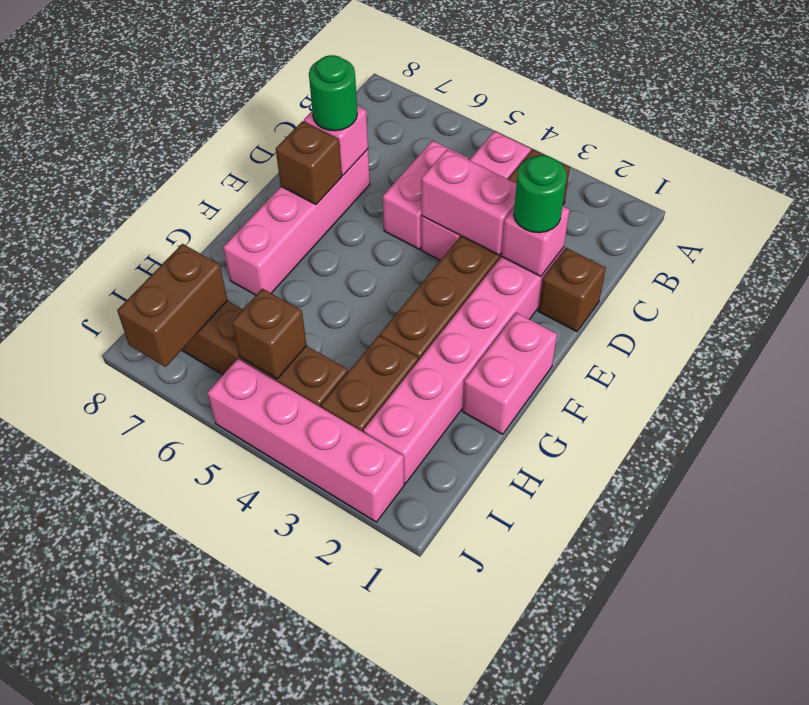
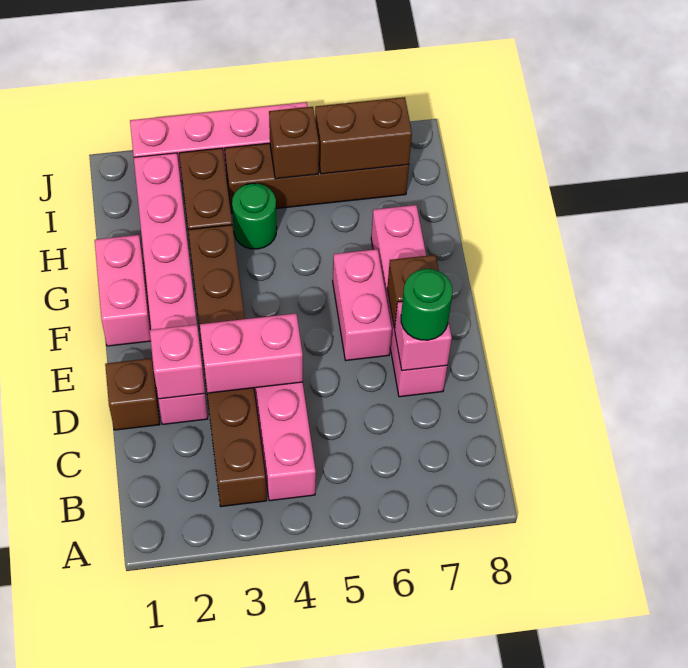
pink 1x2 brick [383,141,468,249] -> pink 1x2 brick moved to [333,249,392,360]
green 1x1 round brick [514,155,567,233] -> green 1x1 round brick moved to [232,183,277,249]
brown 1x2 brick [117,244,228,367] -> brown 1x2 brick turned to [315,97,412,174]

